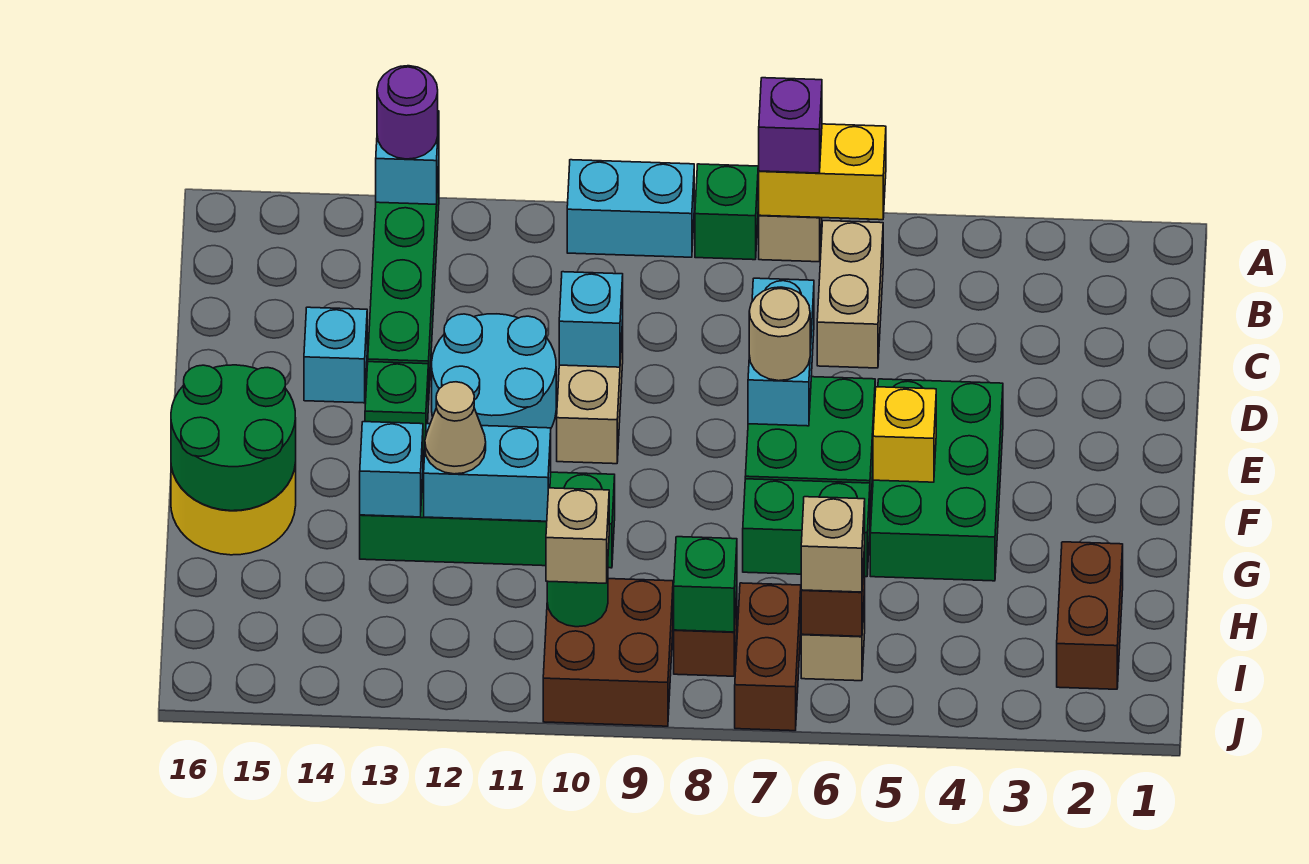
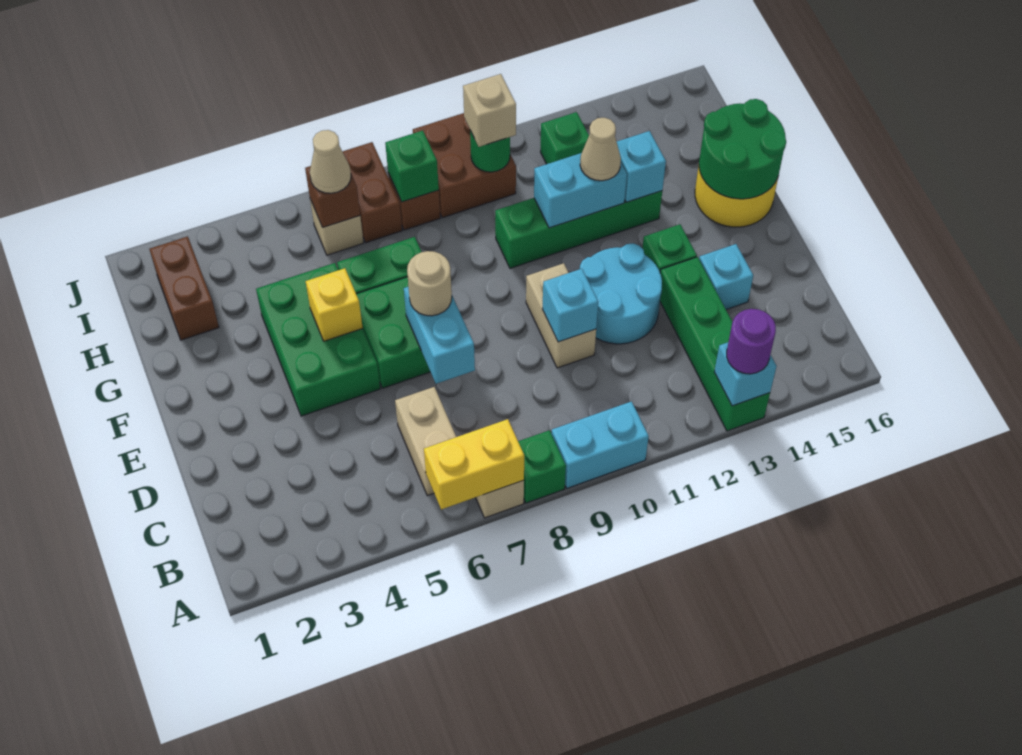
purple 1x1 brick [759,78,822,173] -> none
tan 1x1 brick [801,497,865,592] -> tan 1x1 cone [310,130,351,193]
none -> green 1x1 brick [541,112,589,164]

